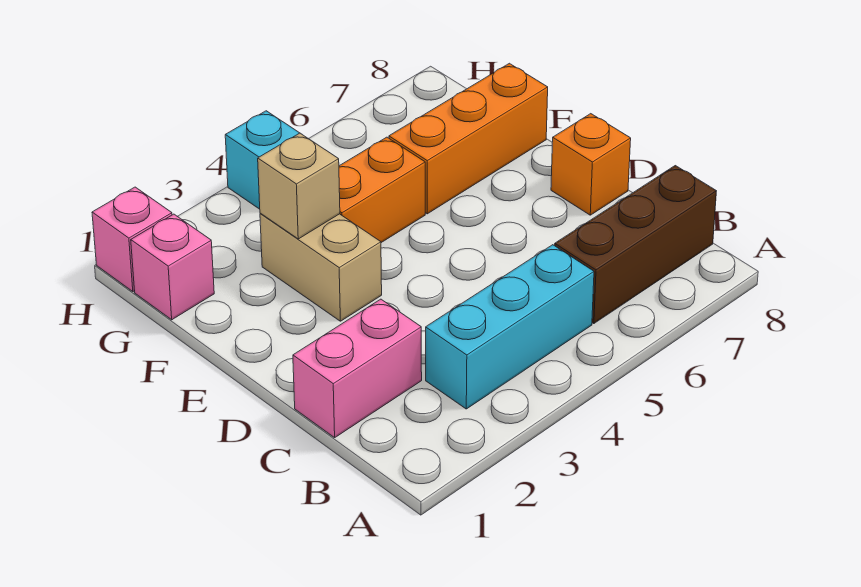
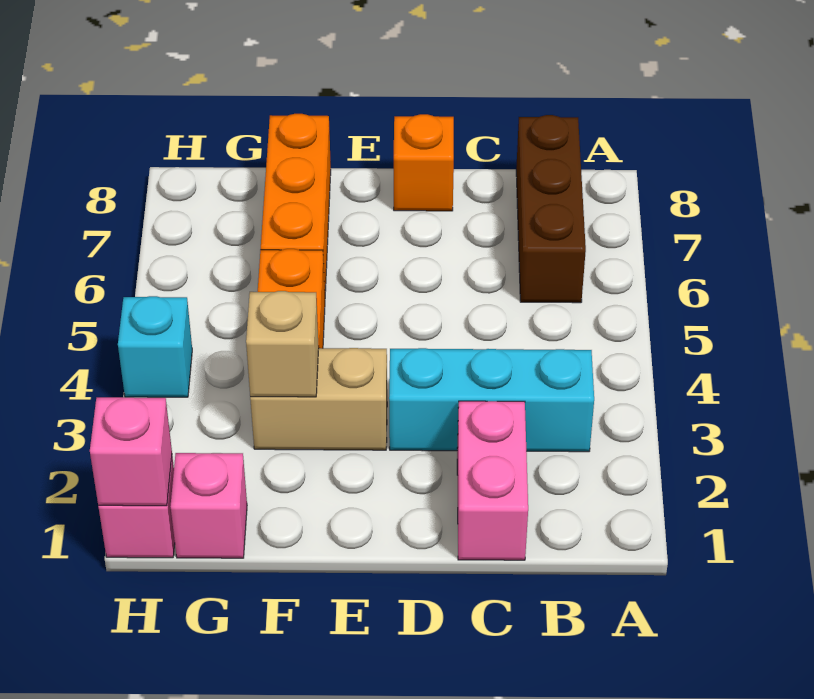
cyan 1x3 brick [426,245,594,409] -> cyan 1x3 brick turned to [389,348,594,452]
none -> pink 1x1 brick [90,397,172,506]

